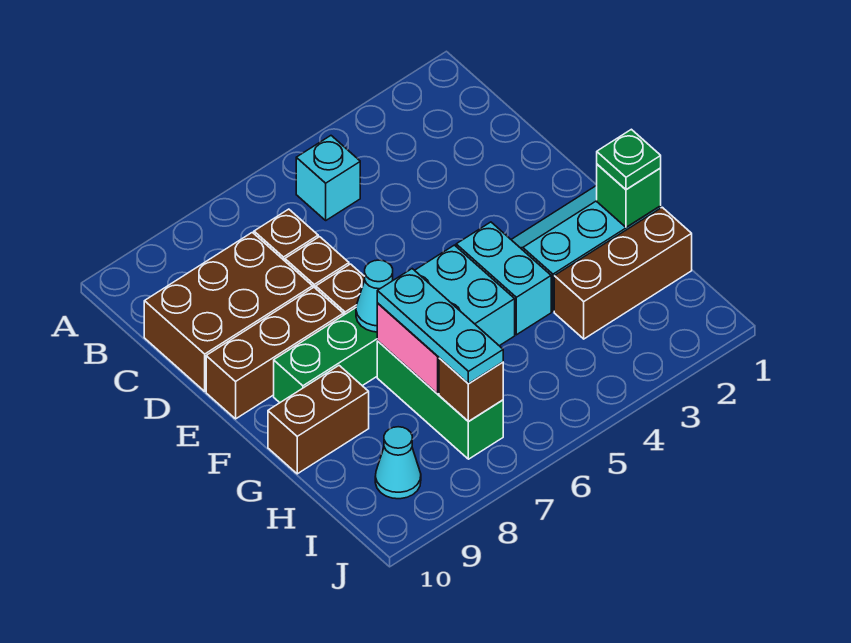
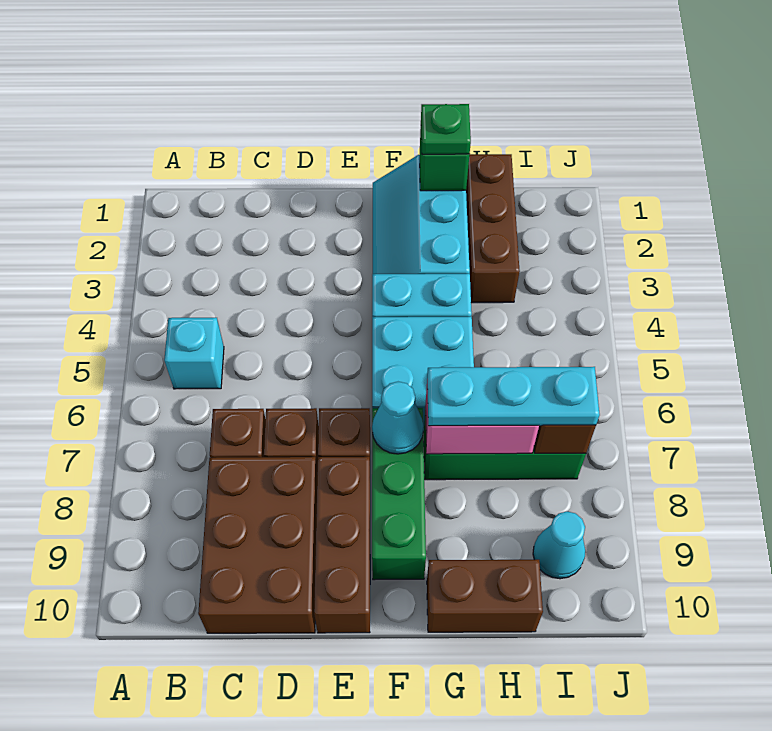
brown 1x2 brick [268,366,369,474] -> brown 1x2 brick turned to [427,560,543,632]

